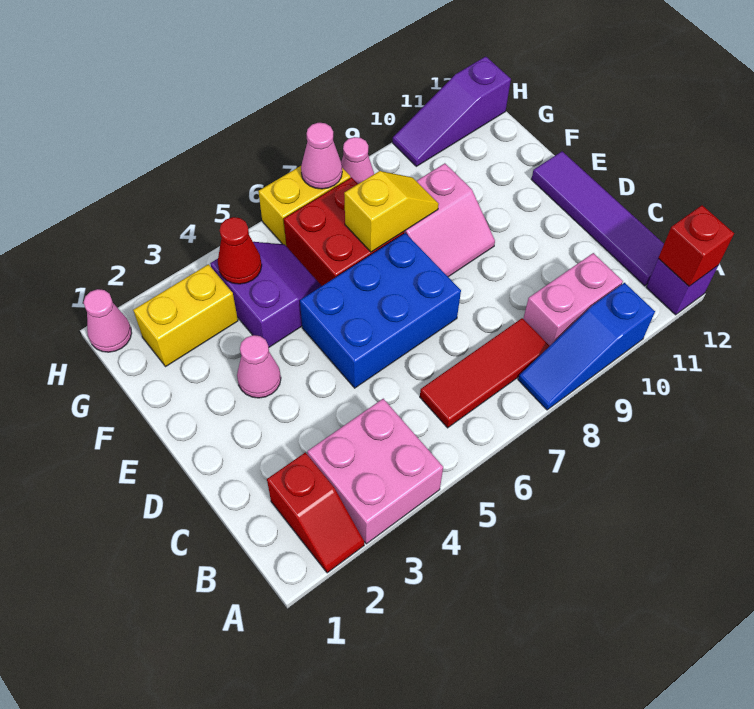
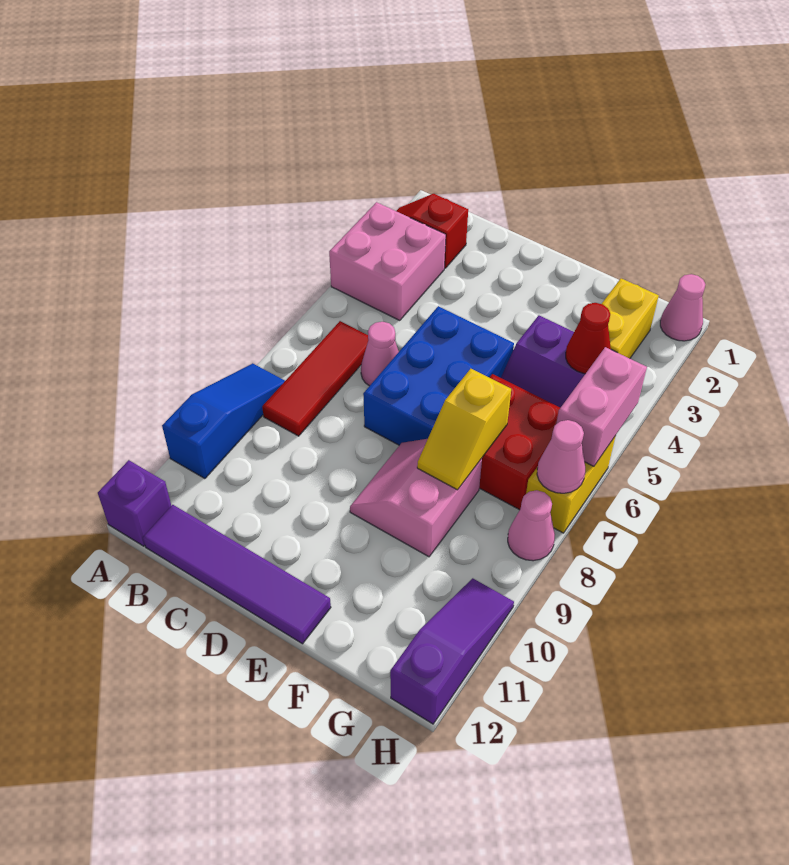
red 1x1 brick [659,205,734,286] -> none
pink 1x2 brick [523,253,623,346] -> pink 1x2 brick moved to [556,347,647,466]
pink 1x1 cone [237,335,281,398] -> pink 1x1 cone moved to [361,322,399,386]

